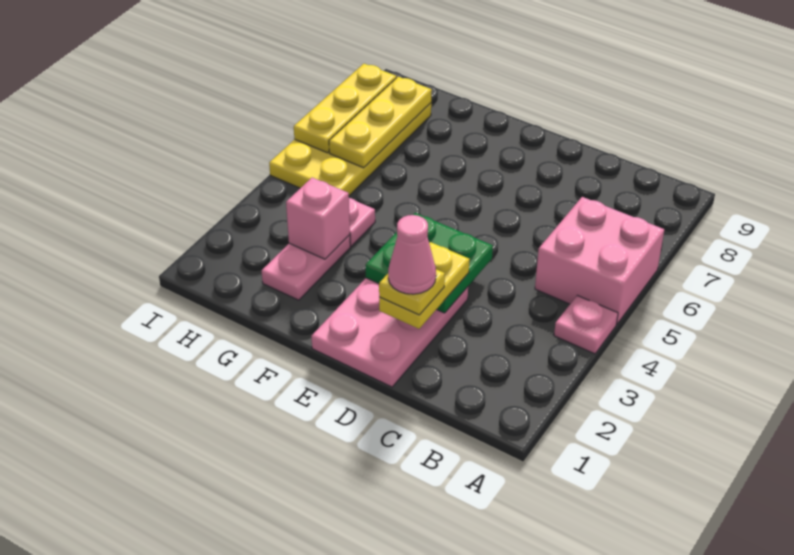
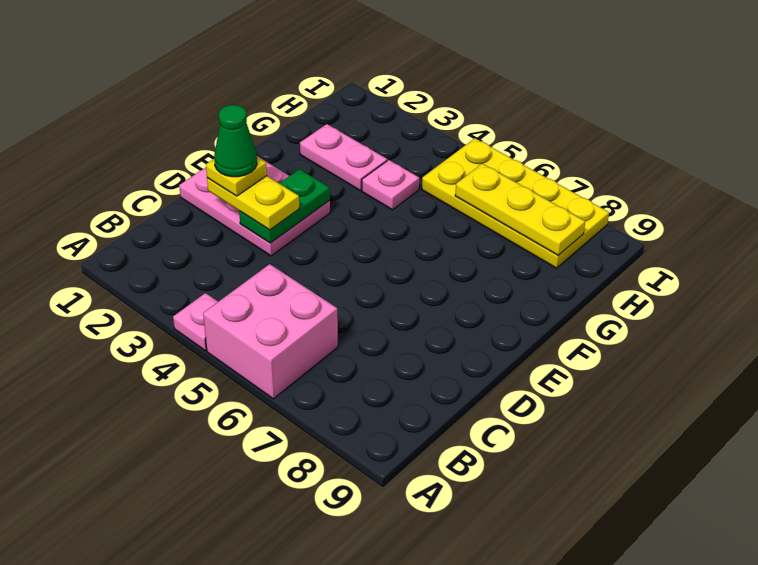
pink 1x1 cone [388,215,436,294] -> green 1x1 cone [214,105,257,177]
green 2x2 plate [366,213,493,313] -> green 1x2 plate [239,169,330,243]
pink 1x1 brick [286,178,350,259] -> none
yellow 1x3 plate [294,64,396,153] -> none

